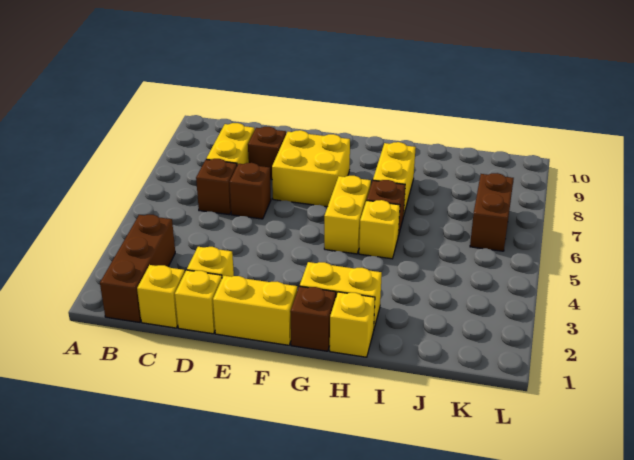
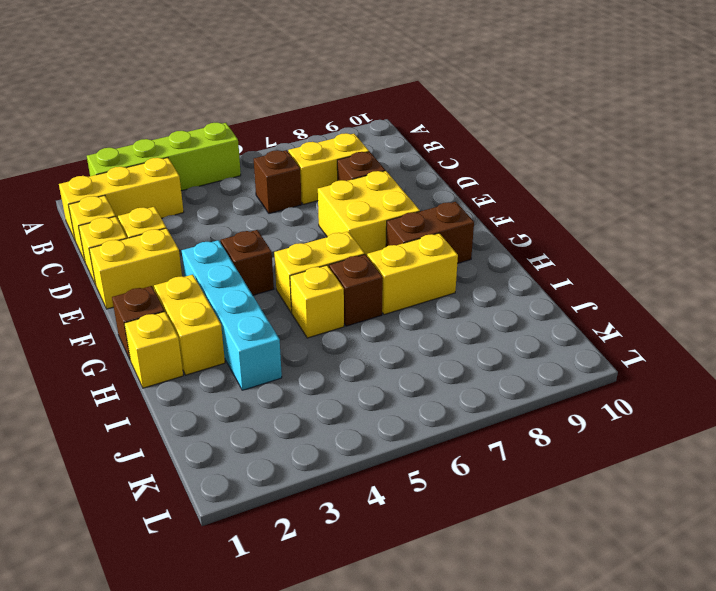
none -> lime 1x4 brick [87,123,241,191]
brown 1x3 brick [100,215,175,322] -> yellow 1x3 brick [59,158,184,239]
brown 1x1 brick [230,163,271,219] -> brown 1x1 brick moved to [221,230,274,295]
yellow 1x2 brick [213,276,297,345] -> yellow 1x2 brick turned to [89,228,182,309]
none -> cyan 1x4 brick [182,240,282,390]
brown 1x2 brick [470,173,514,251] -> brown 1x2 brick moved to [386,202,474,264]

